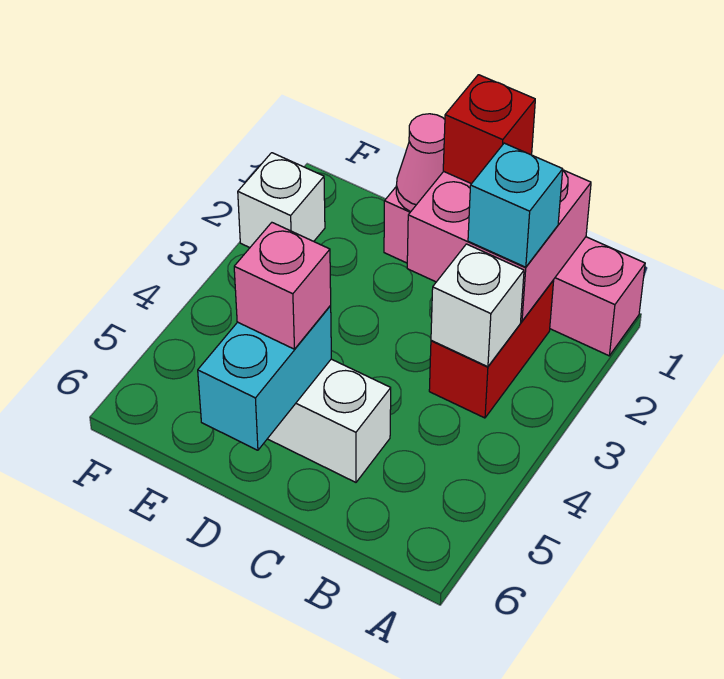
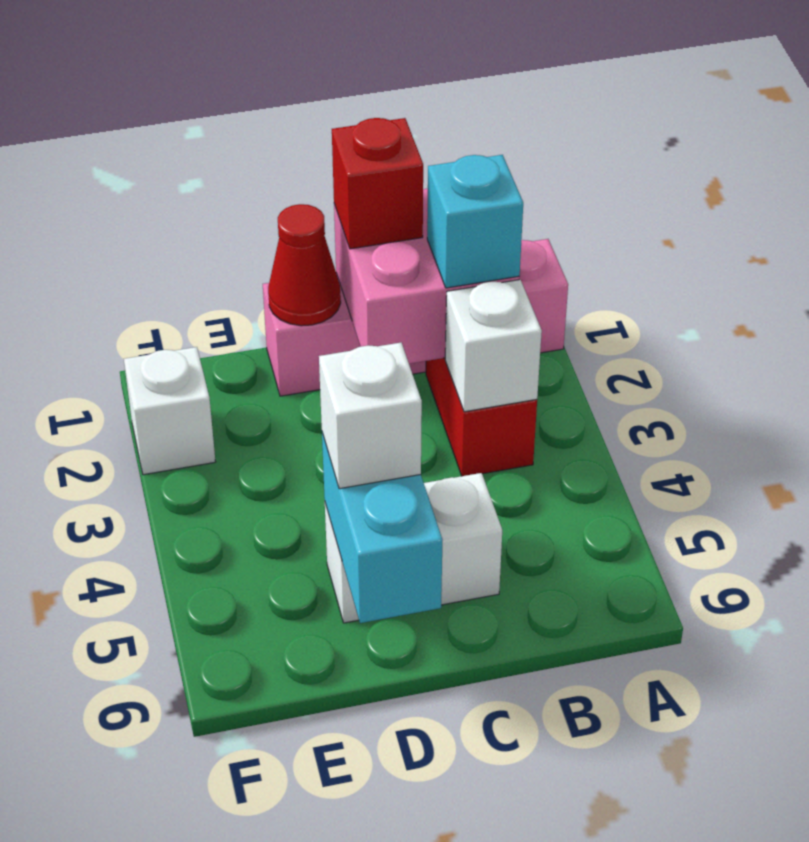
pink 1x1 cone [396,114,445,212] -> red 1x1 cone [268,204,341,326]
pink 1x1 brick [234,223,331,349] -> white 1x1 brick [319,343,422,489]

